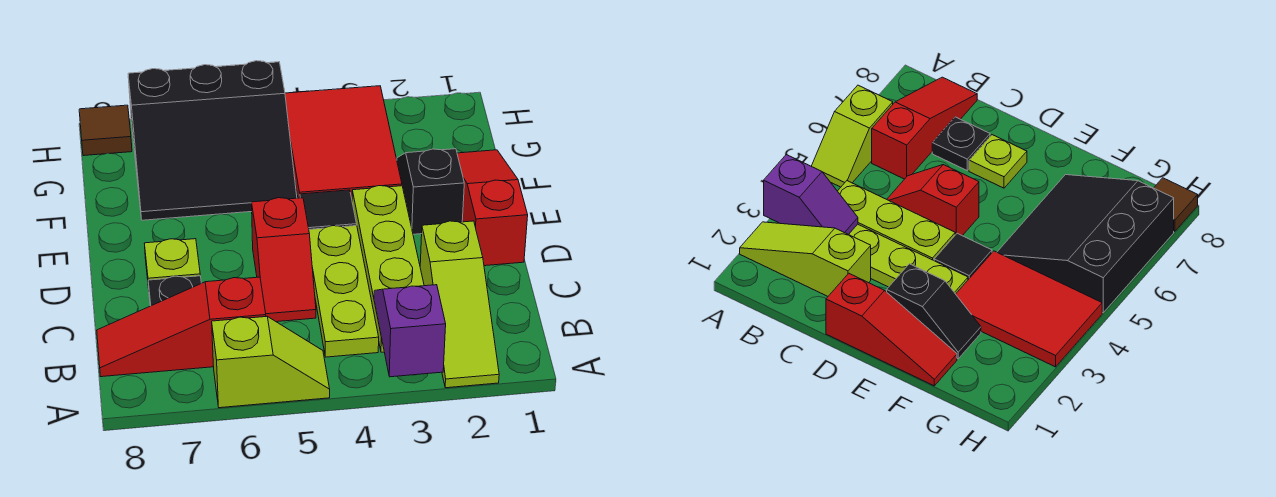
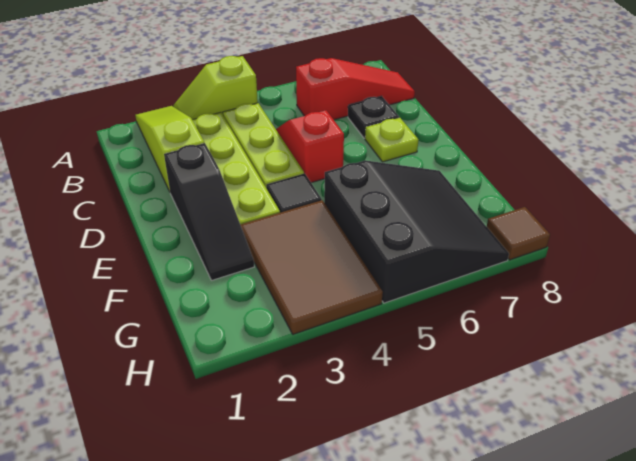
purple 1x2 slope [374,285,446,377] -> none
lime 1x2 slope [212,317,330,408] -> lime 1x2 slope moved to [173,56,258,120]
red 1x3 slope [457,150,528,266] -> none
black 1x2 slope [397,149,464,234] -> black 1x3 slope [164,143,254,280]
red 2x3 tile [285,86,402,198] -> brown 2x3 tile [240,200,383,334]
black 3x3 slope [128,61,297,220] -> black 3x3 slope turned to [324,160,509,303]

